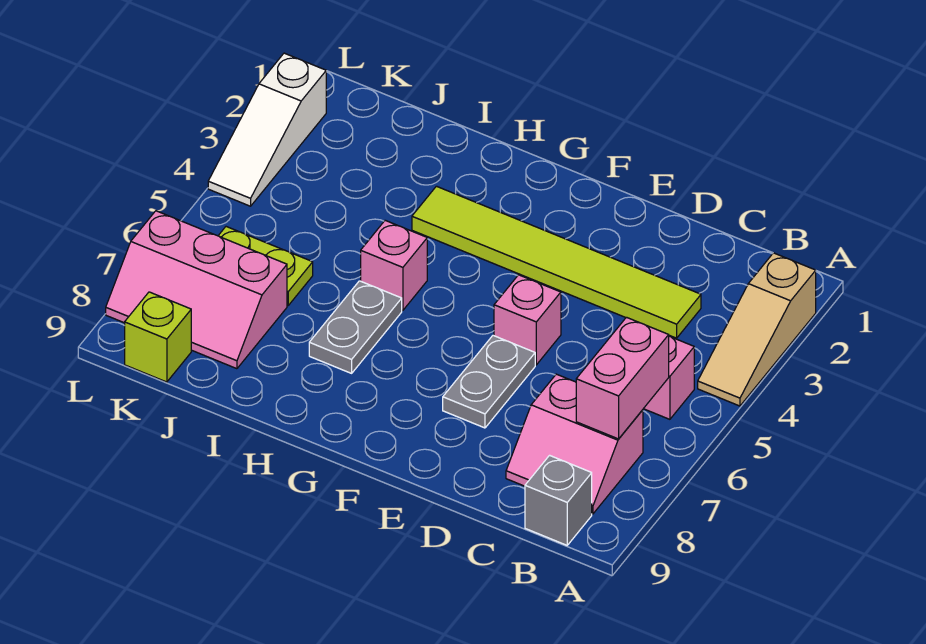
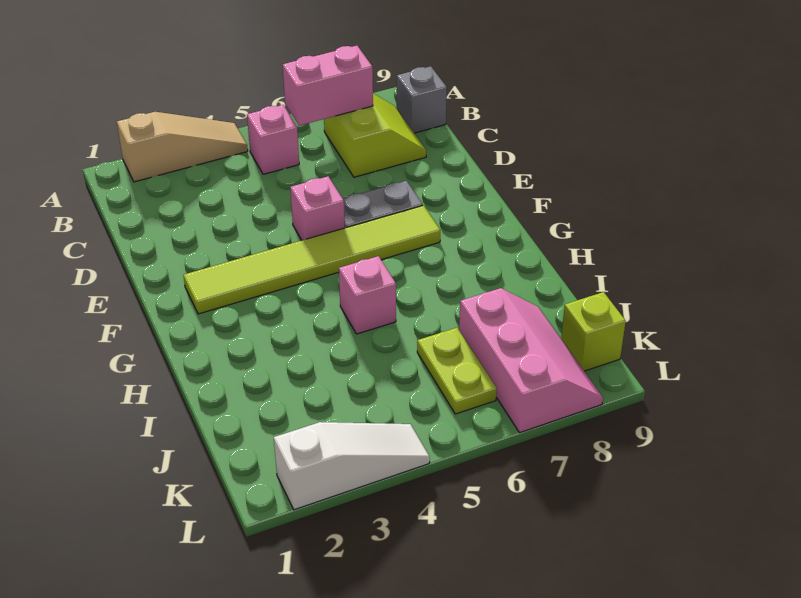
pink 2x2 slope [506,374,643,514] -> lime 2x2 slope [324,94,426,177]
lime 1x6 tile [412,186,701,338] -> lime 1x6 tile turned to [184,205,440,314]
grey 1x2 plate [309,281,402,373] -> none

